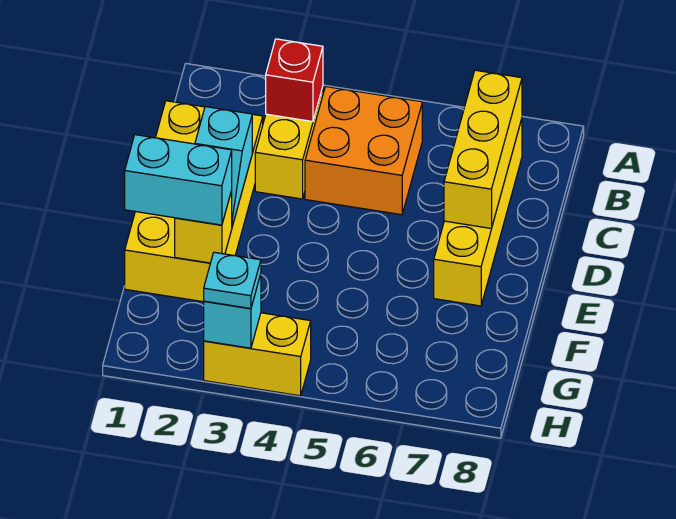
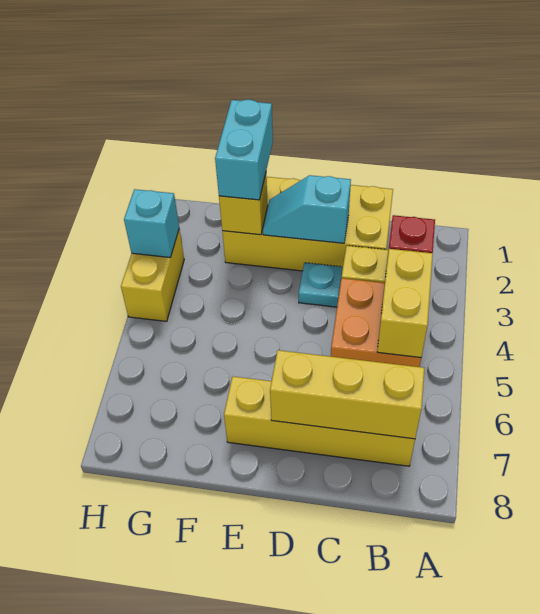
none -> yellow 1x2 brick [377,249,433,358]
cyan 1x1 plate [204,252,261,308] -> cyan 1x1 plate moved to [299,263,343,307]

